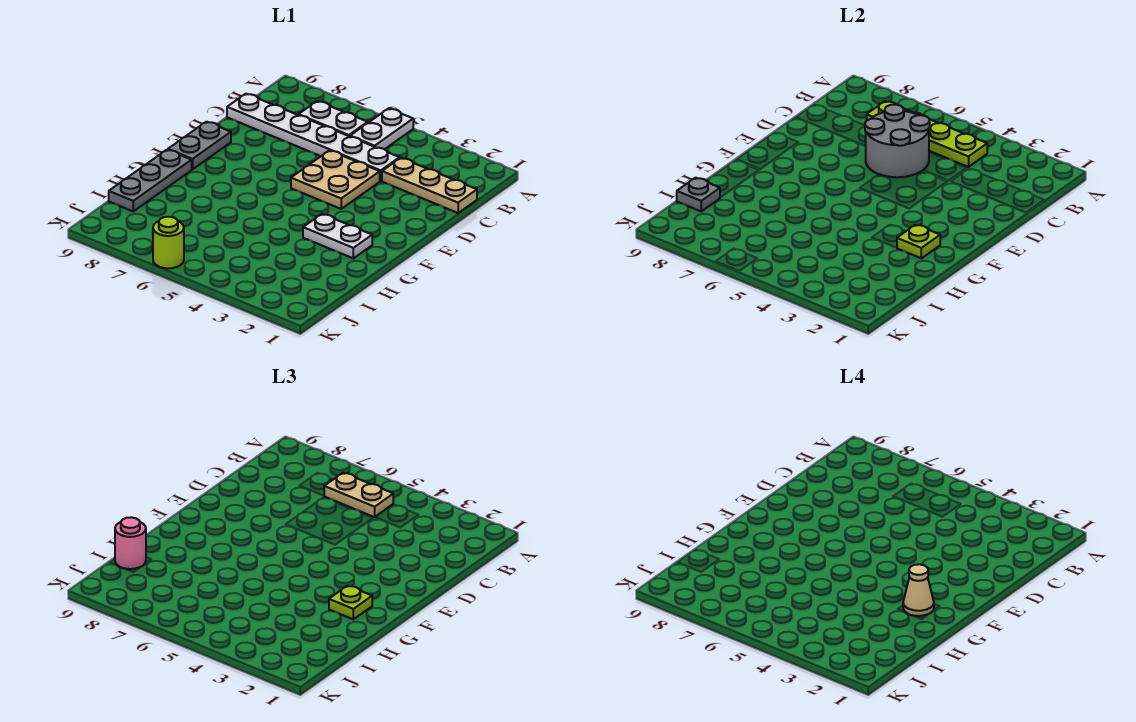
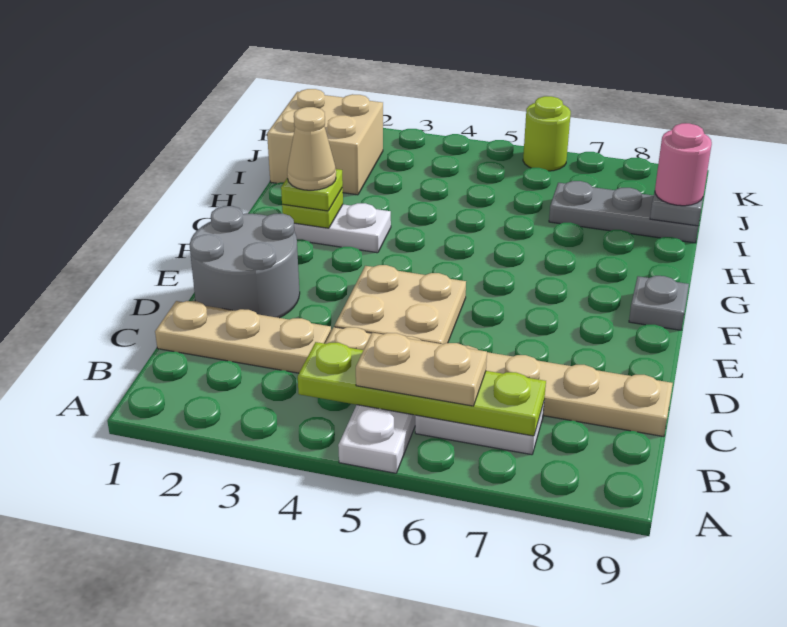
white 1x6 plate [227,94,400,181] -> tan 1x6 plate [325,327,673,437]
grey 2x2 round brick [865,105,930,177] -> grey 2x2 round brick moved to [190,206,300,318]
grey 1x2 plate [168,122,231,169] -> grey 1x1 plate [629,276,689,330]
grey 1x3 plate [109,150,192,211] -> grey 1x3 plate turned to [549,181,698,243]
none -> tan 2x2 brick [267,89,383,195]

